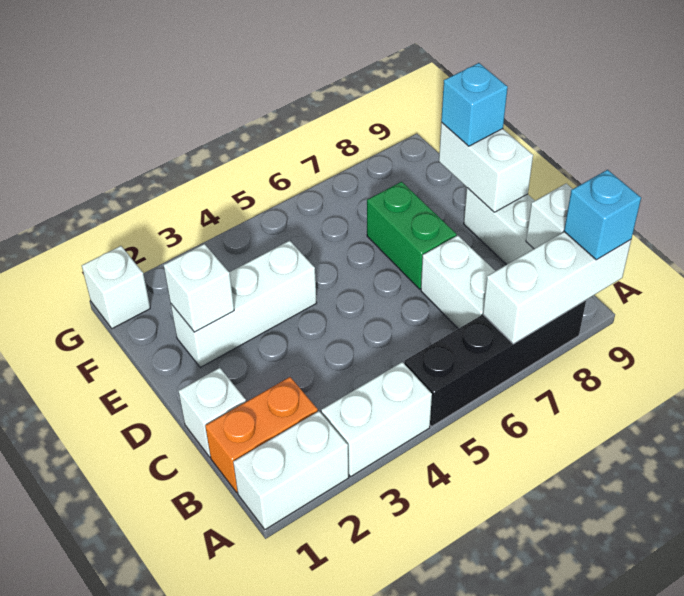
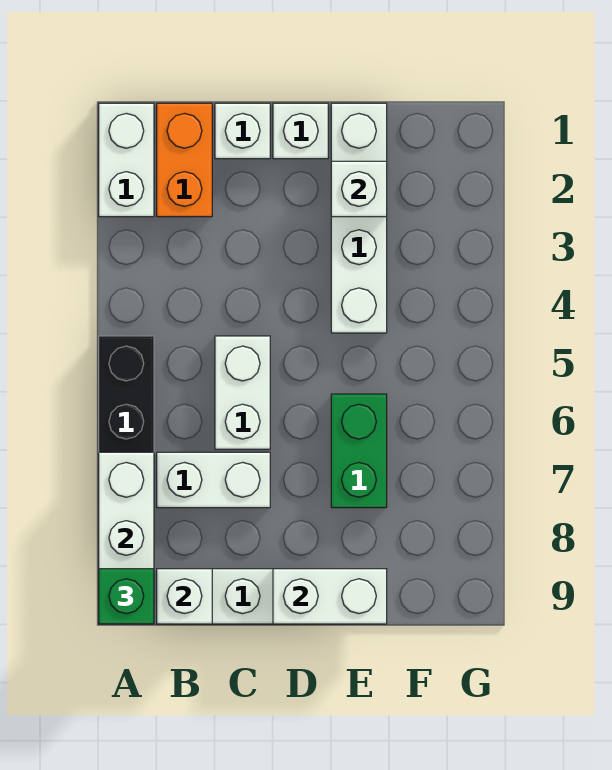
white 1x2 brick [321,362,432,476] -> white 1x2 brick moved to [215,336,270,449]
cyan 1x1 brick [564,170,641,260] -> green 1x1 brick [99,569,154,624]
green 1x2 brick [367,182,457,289] -> green 1x2 brick turned to [331,394,387,508]
white 1x3 brick [171,241,317,367] -> white 1x4 brick [331,103,387,333]
cyan 1x1 brick [441,63,508,146] -> none
white 1x1 brick [82,246,150,329] -> white 1x1 brick moved to [273,103,328,159]

